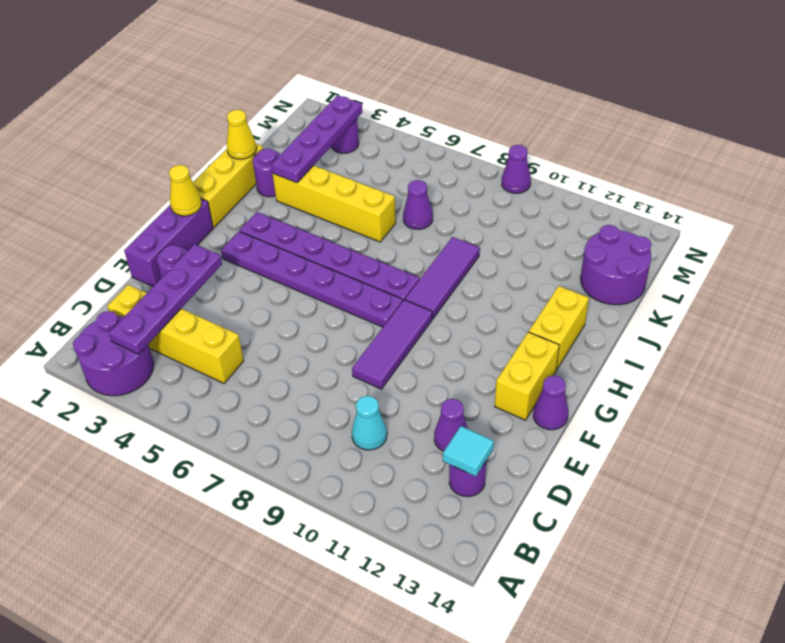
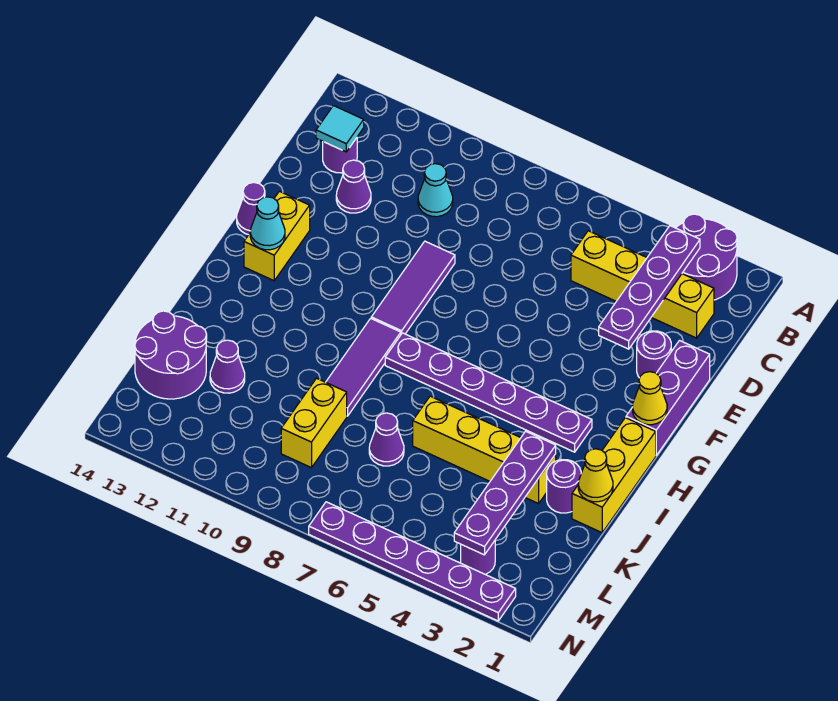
purple 1x6 plate [221,231,403,327] -> purple 1x6 plate moved to [309,502,516,621]
none -> cyan 1x1 cone [250,197,285,250]
yellow 1x2 brick [529,286,589,370] -> yellow 1x2 brick moved to [281,378,347,468]
purple 1x1 cone [502,145,531,193] -> purple 1x1 cone moved to [210,340,245,393]

